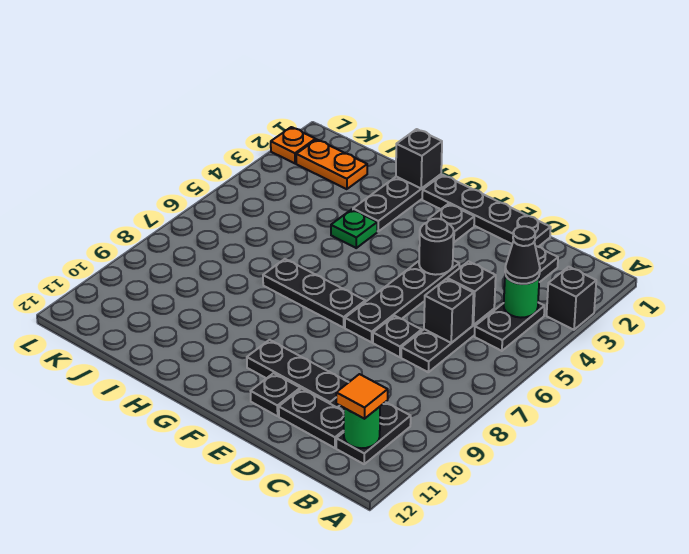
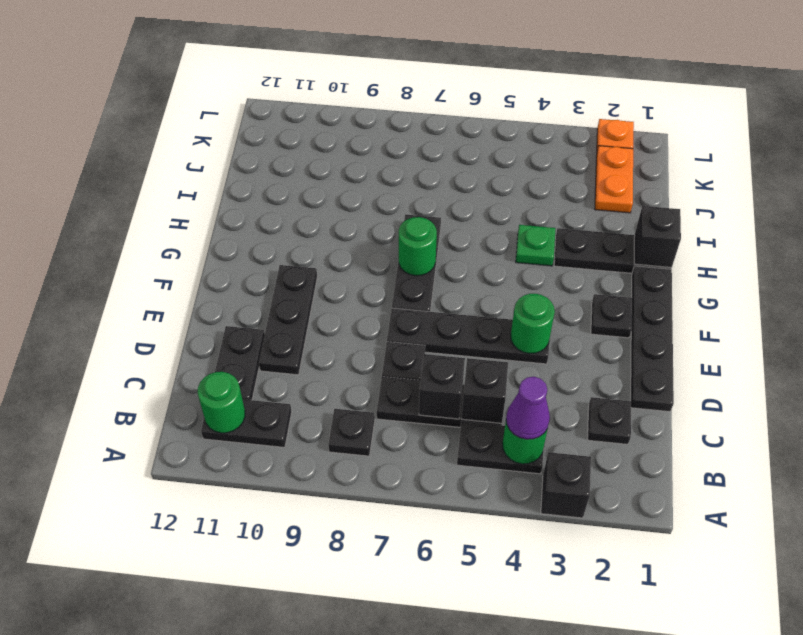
black 1x1 cone [505,226,540,284] -> purple 1x1 cone [506,377,550,439]
orange 1x1 tile [336,374,388,419] -> none
black 1x1 round brick [419,219,454,275] -> green 1x1 round brick [511,294,555,354]
black 1x1 plate [250,373,300,416] -> black 1x1 plate moved to [328,409,375,456]
none -> green 1x1 round brick [399,217,437,276]

